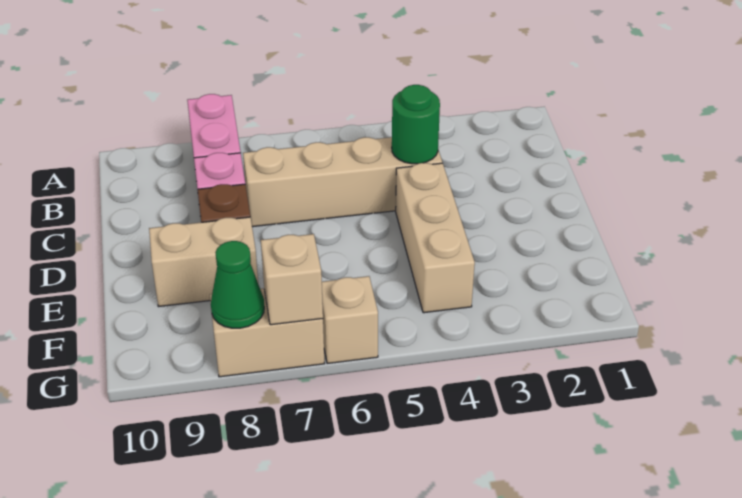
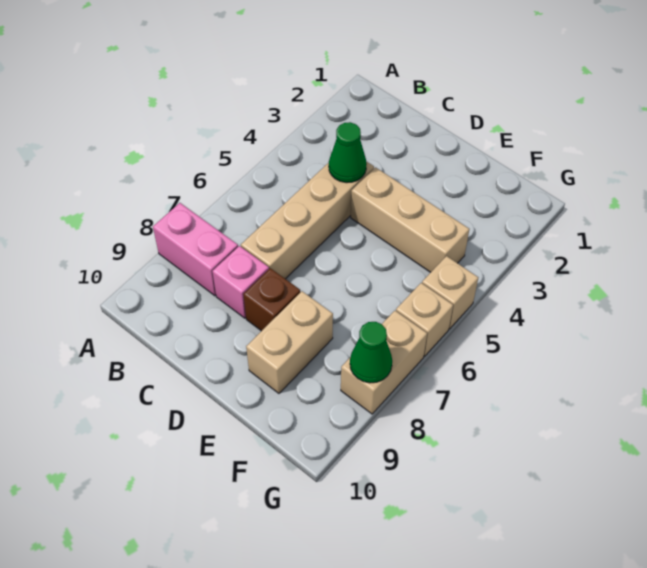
green 1x1 round brick [392,85,440,164] -> green 1x1 cone [329,122,367,183]
tan 1x1 brick [261,234,323,325] -> tan 1x1 brick moved to [422,256,478,329]

